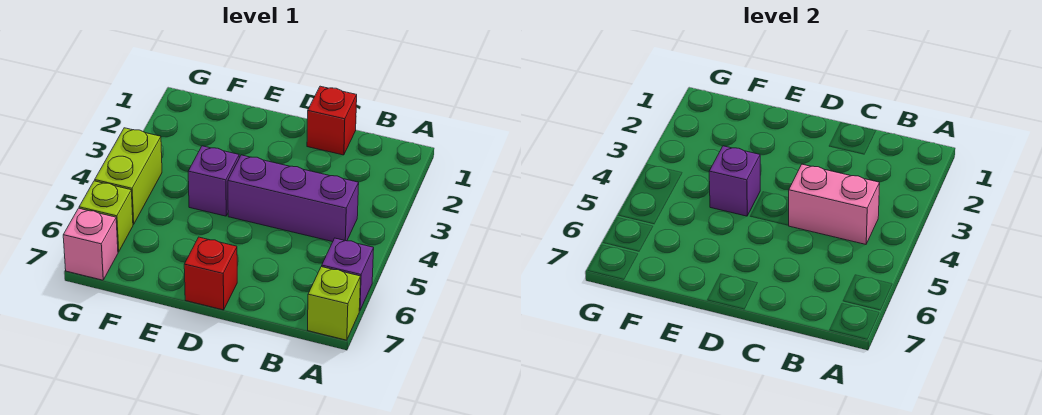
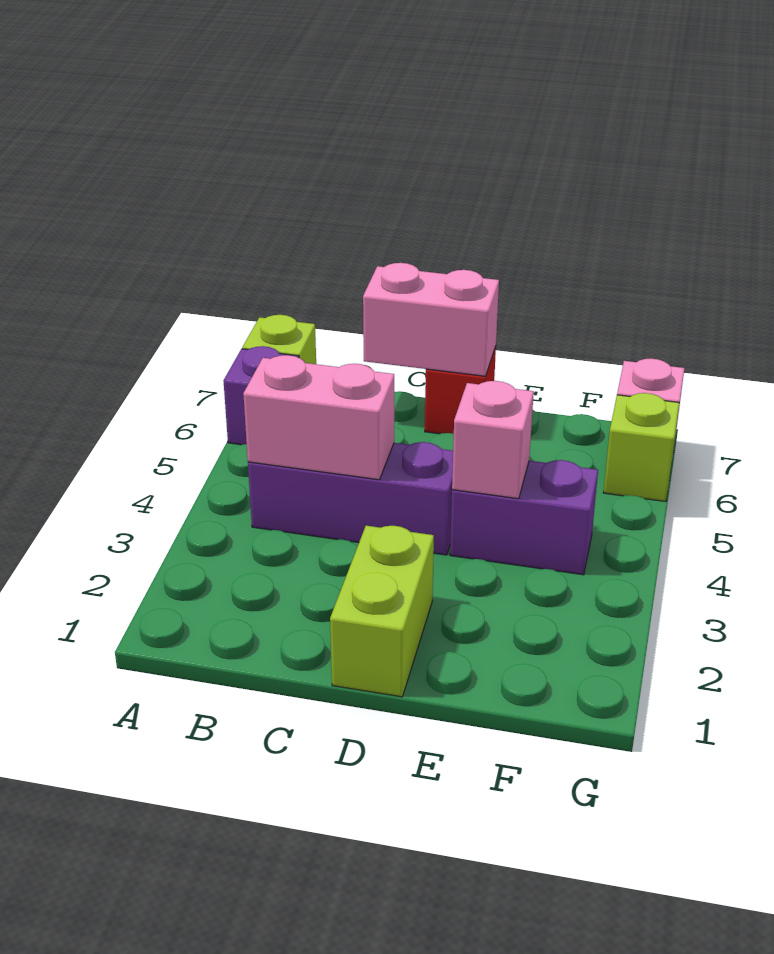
red 1x1 brick [307,86,357,155] -> none
none -> pink 1x2 brick [363,263,499,376]
purple 1x1 brick [188,146,239,216] -> purple 1x2 brick [450,460,598,575]
purple 1x1 brick [709,146,760,216] -> pink 1x1 brick [452,381,534,499]
lime 1x2 brick [95,128,162,225] -> lime 1x2 brick moved to [330,526,434,697]

